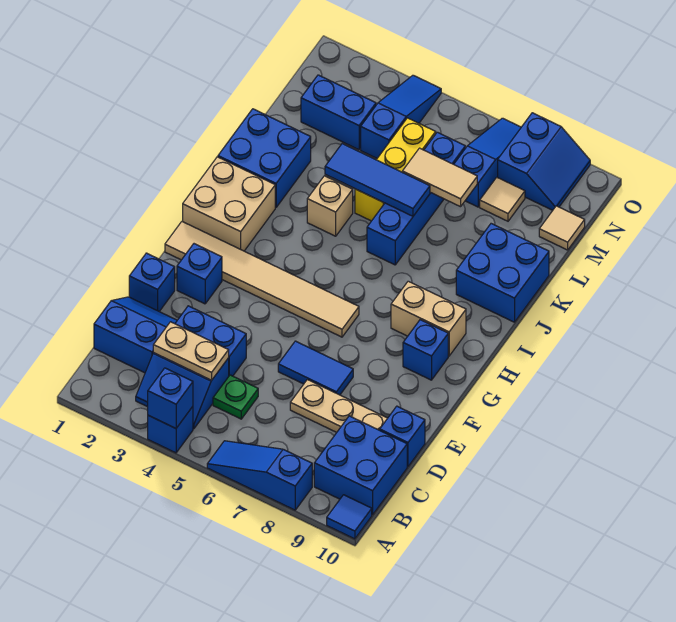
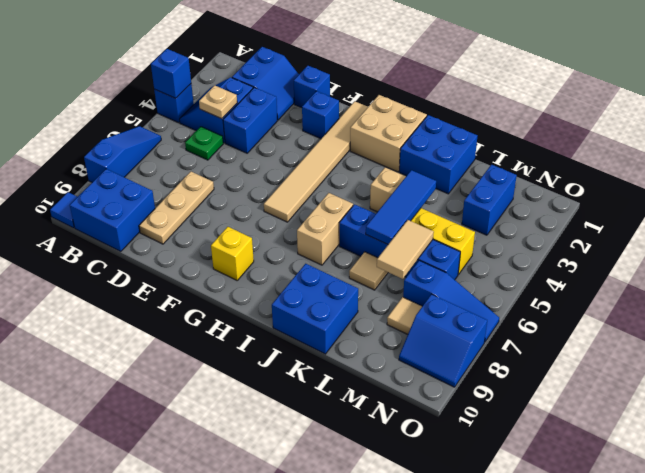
tan 1x2 plate [153,322,229,380] -> tan 1x1 plate [199,85,237,119]
blue 1x1 brick [380,406,425,467] -> none
blue 1x2 tile [278,341,353,395] -> none
blue 1x1 brick [403,320,448,380] -> yellow 1x1 brick [211,227,254,280]
tan 1x2 brick [391,281,466,356] -> tan 1x2 brick moved to [297,193,353,265]
blue 1x3 slope [361,75,441,158] -> none
tan 1x1 tile [539,206,585,250] -> tan 1x1 tile moved to [349,252,388,290]

